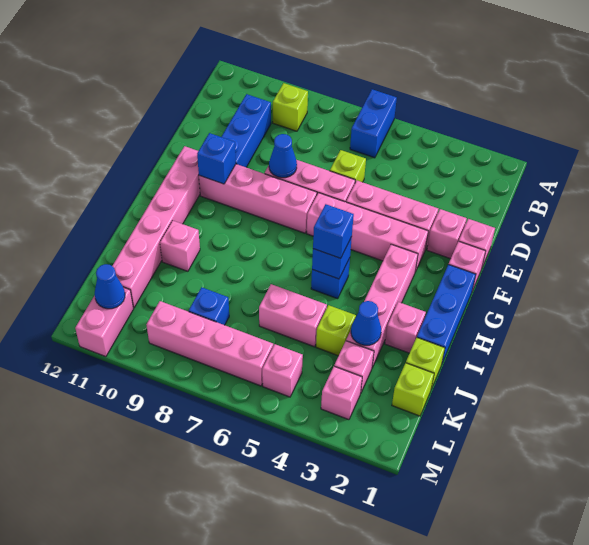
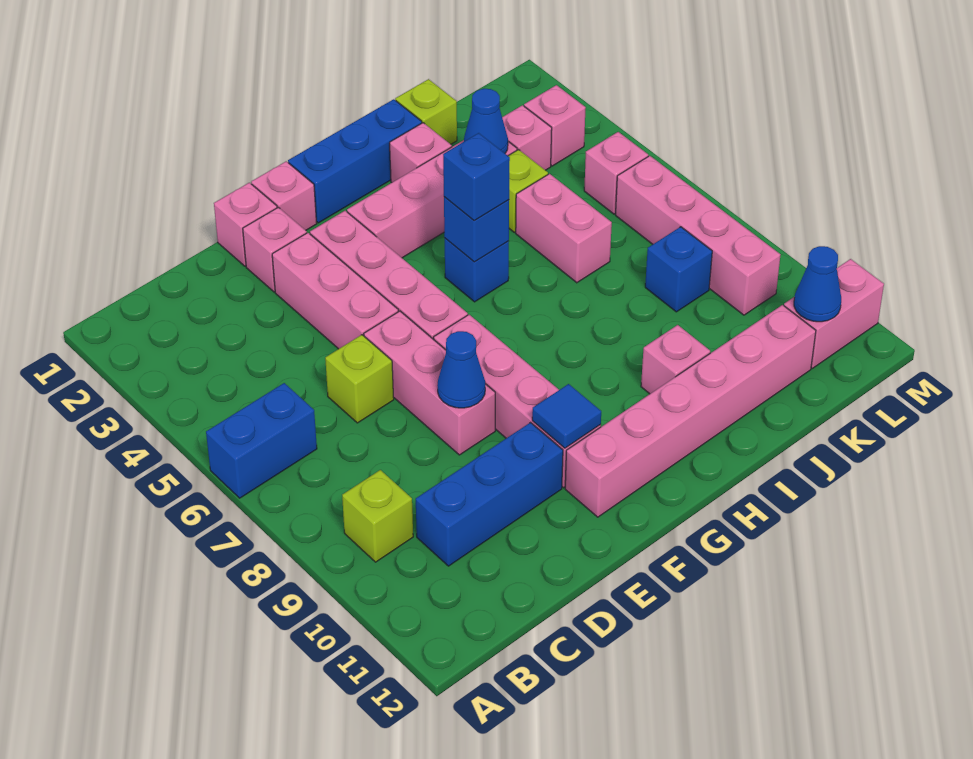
blue 1x1 brick [197,133,236,184] -> blue 1x1 tile [532,384,601,448]
lime 1x1 brick [392,363,434,416] -> none

